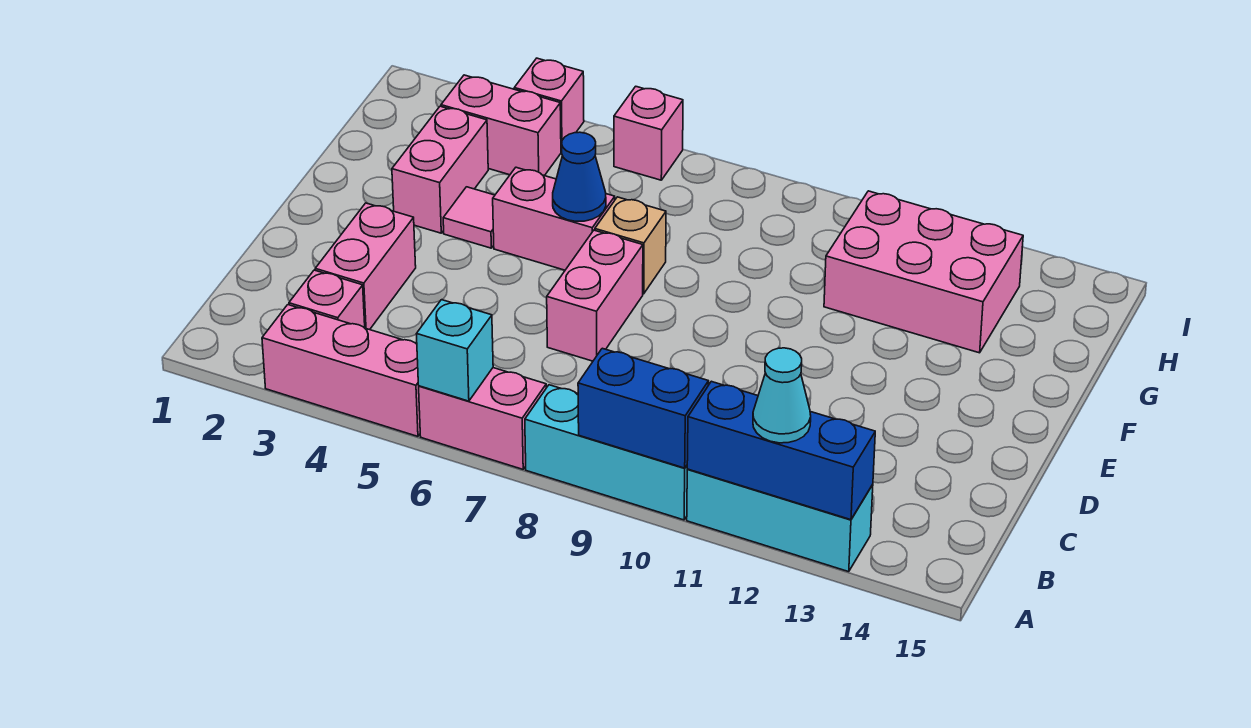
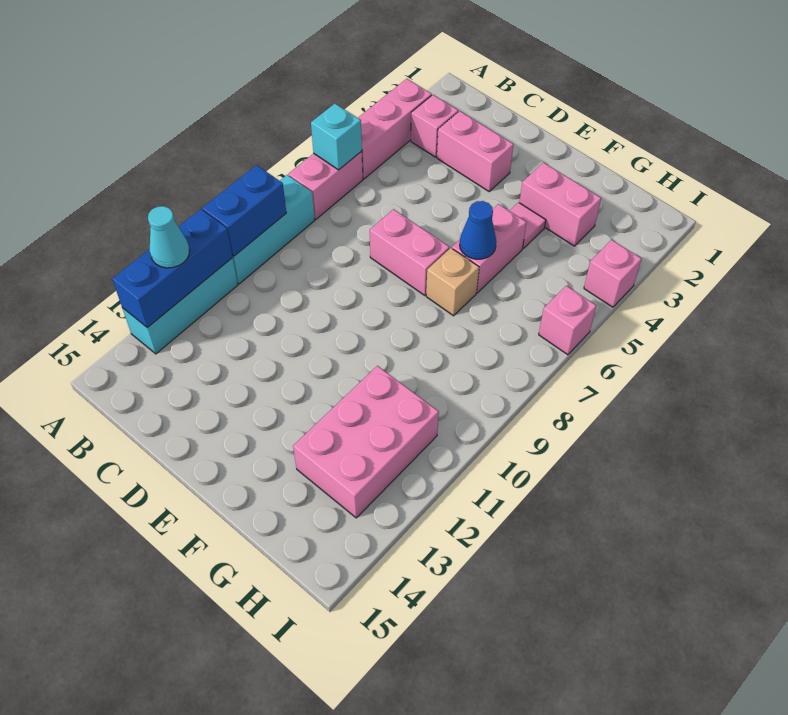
pink 1x2 brick [441,75,561,176] -> none

